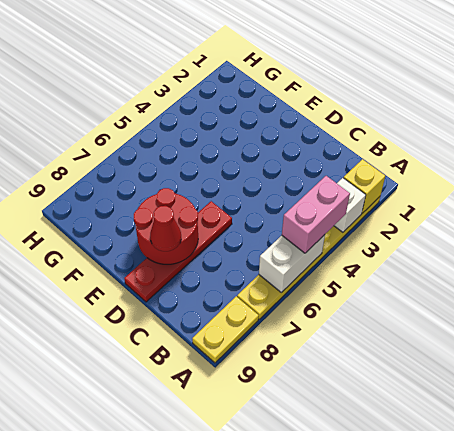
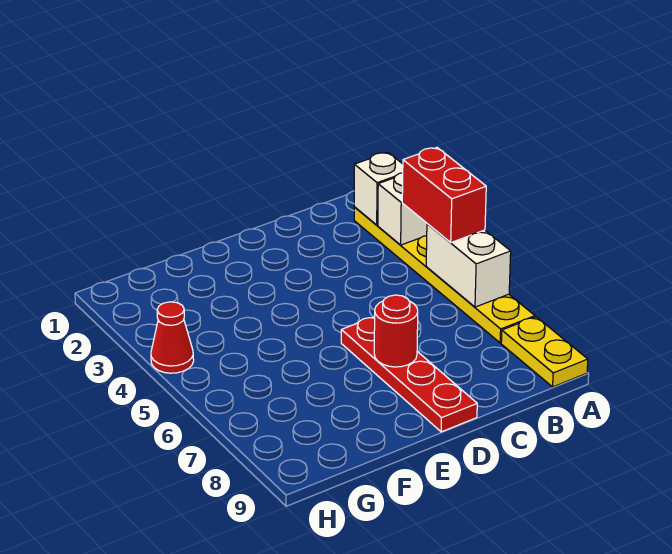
yellow 1x1 brick [344,159,385,213] -> white 1x1 brick [354,152,403,225]
pink 1x2 brick [282,176,350,253] -> red 1x2 brick [402,148,486,243]
red 2x2 round brick [134,188,198,264] -> red 1x1 round brick [374,295,418,367]
red 1x1 cone [150,206,181,251] -> red 1x1 cone moved to [151,302,194,373]

